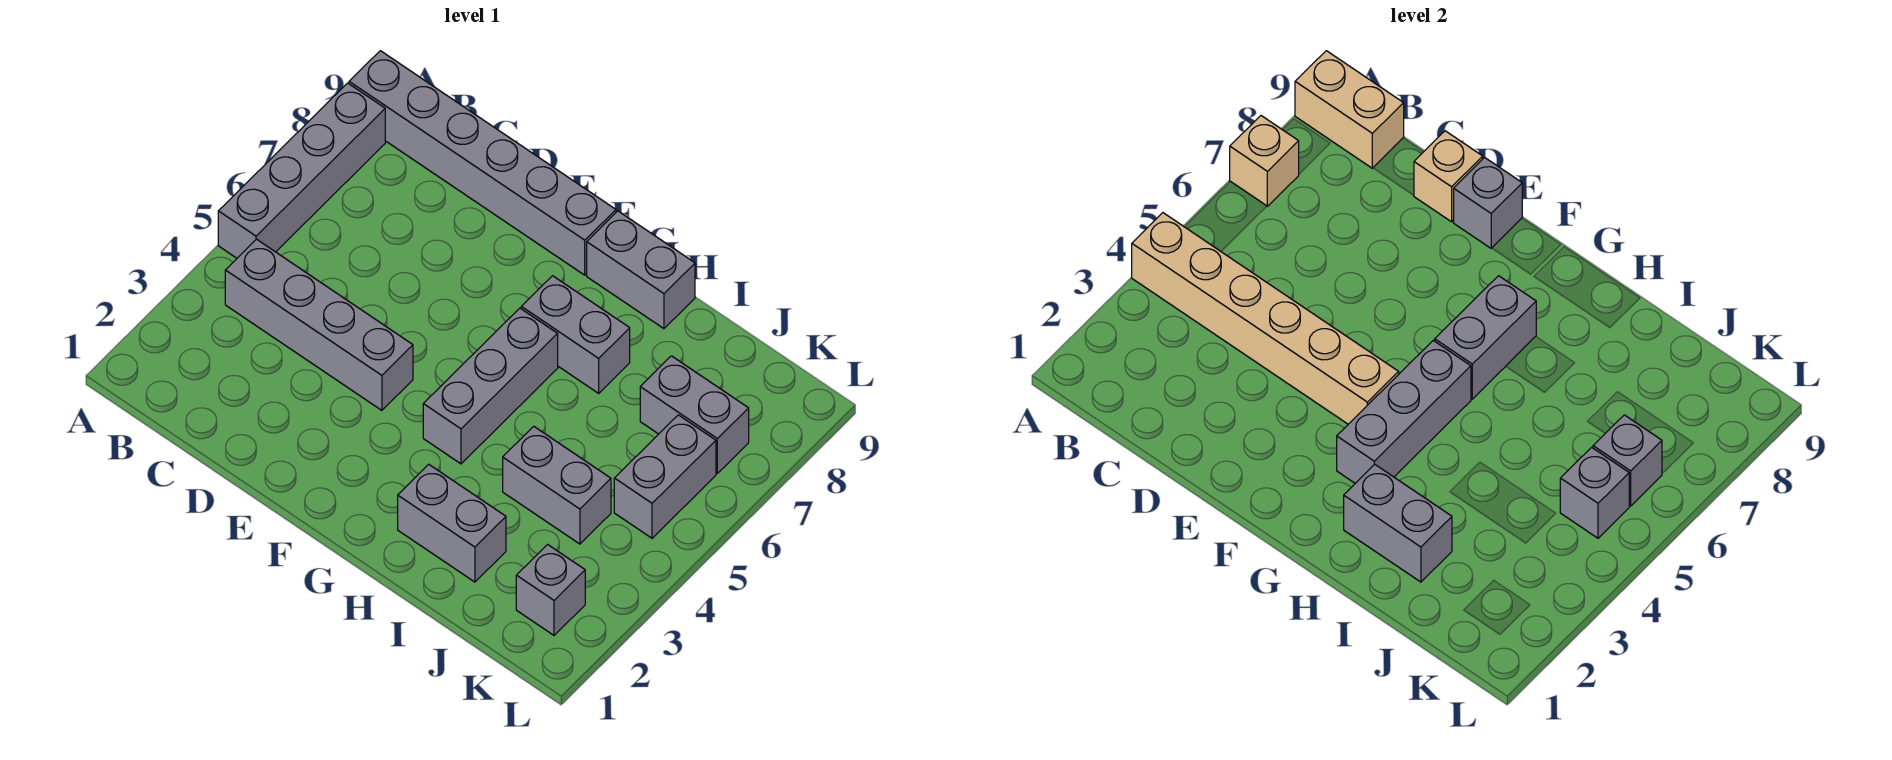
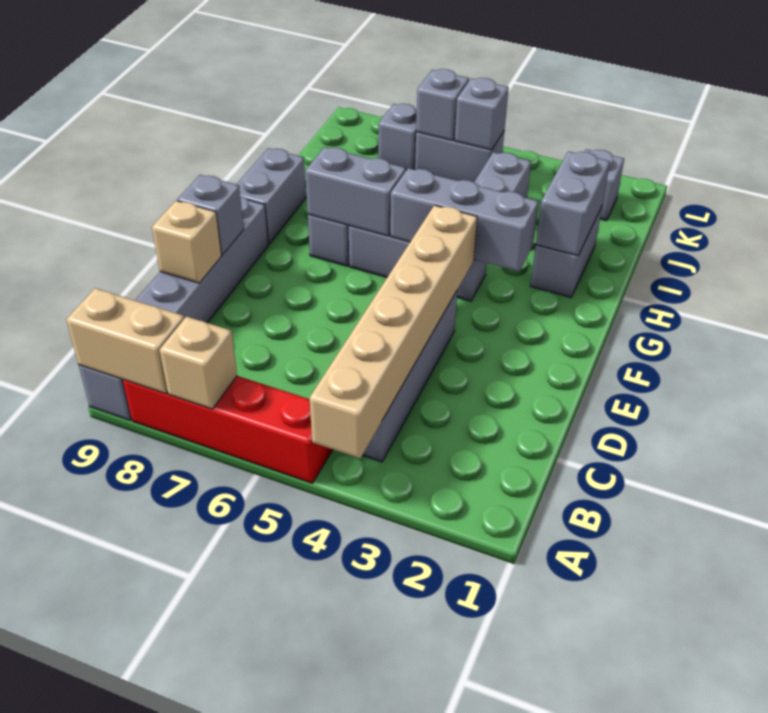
grey 1x4 brick [218,83,385,258] -> red 1x4 brick [123,376,333,483]
tan 1x2 brick [1295,51,1404,168] -> tan 1x2 brick turned to [66,288,185,394]
grey 1x2 brick [640,356,749,473] -> grey 1x1 brick [378,104,417,170]

